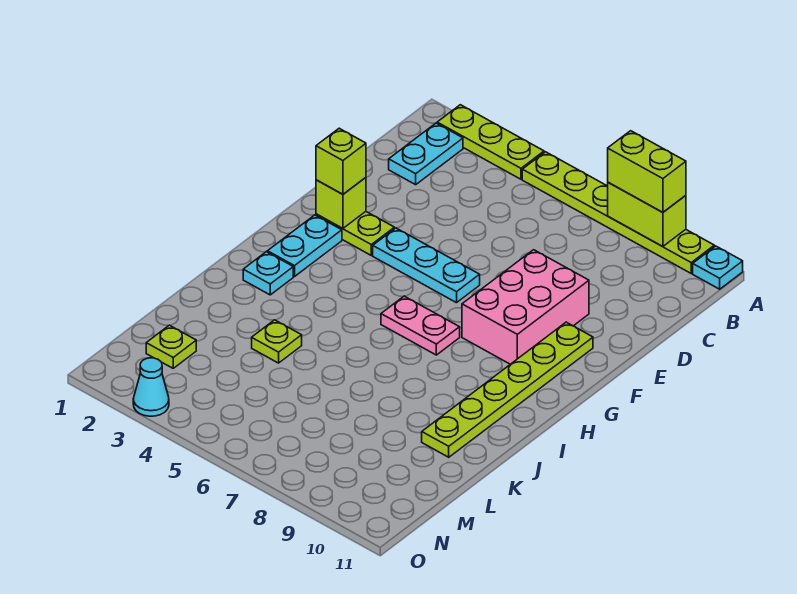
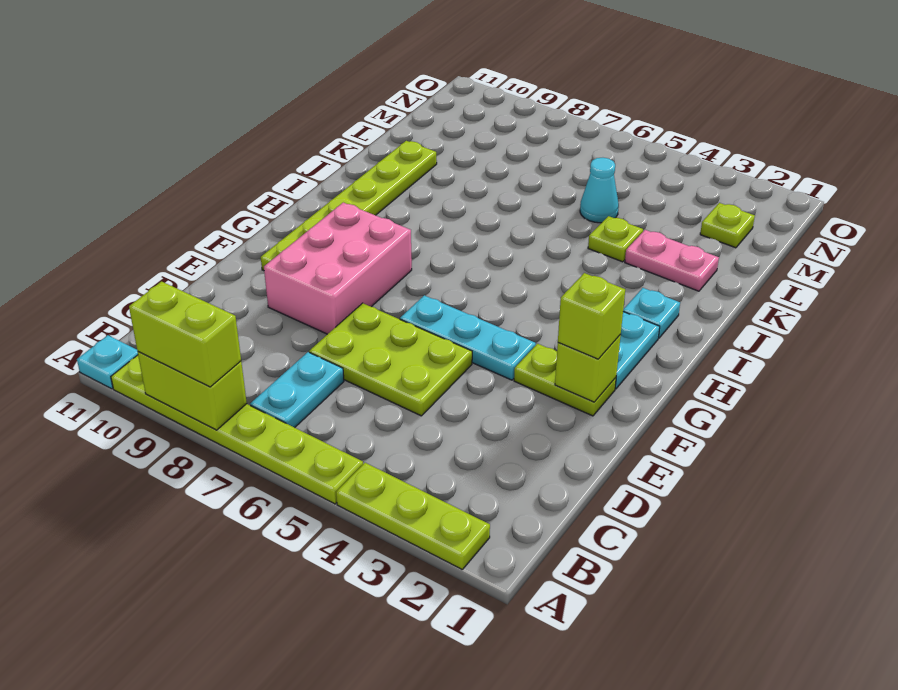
cyan 1x2 plate [389,123,463,185] -> cyan 1x2 plate moved to [250,352,344,428]
none -> lime 2x3 plate [309,303,472,416]
pink 1x2 plate [381,296,460,355] -> pink 1x2 plate moved to [625,230,719,291]
cyan 1x1 cone [133,358,169,416] -> cyan 1x1 cone moved to [580,158,619,223]

